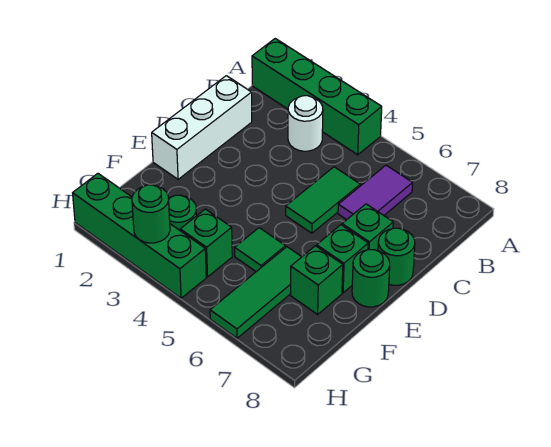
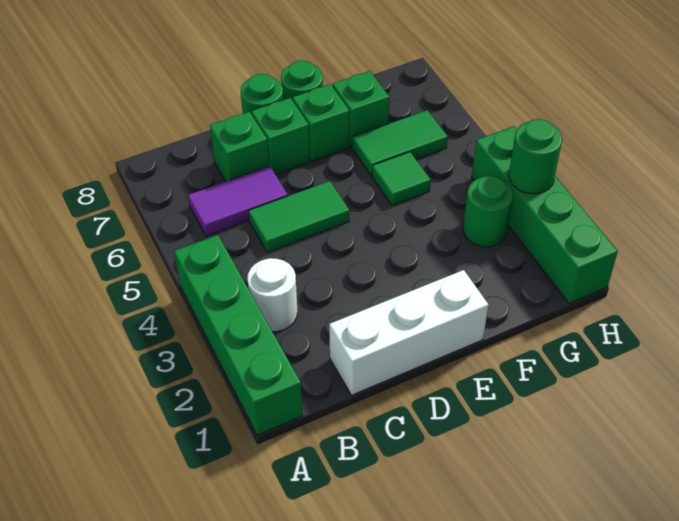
green 1x3 tile [210,247,301,338] -> green 1x2 tile [352,110,448,176]
green 1x1 brick [180,209,232,277] -> green 1x1 brick moved to [210,112,269,181]

